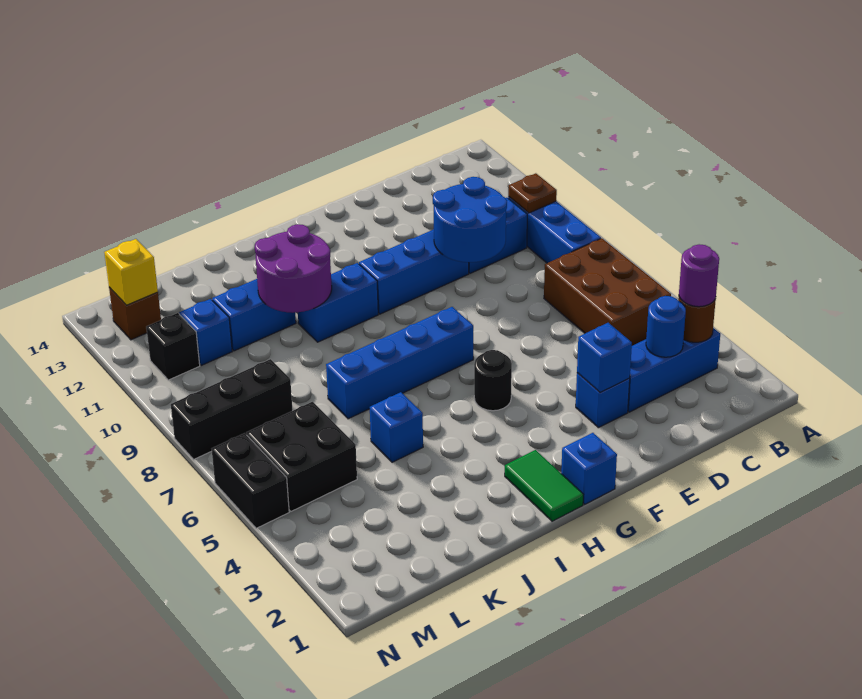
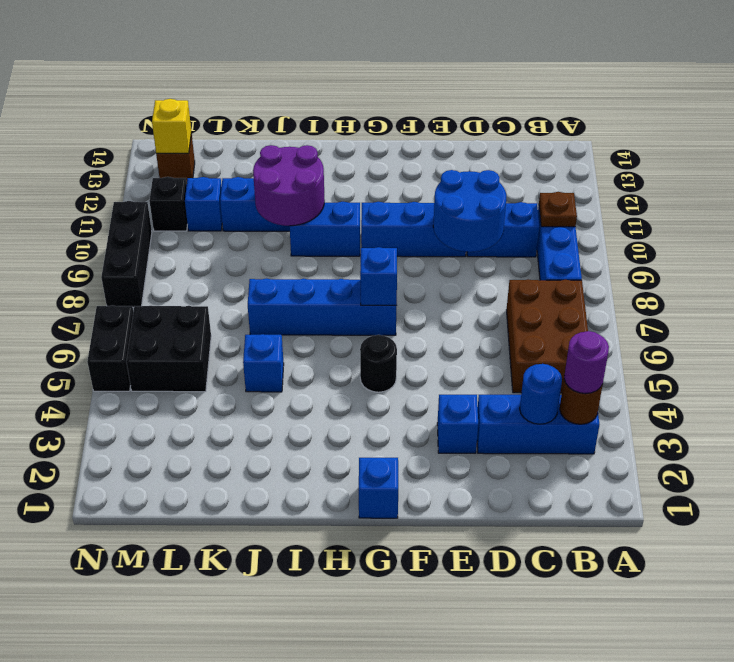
blue 1x1 brick [577,323,632,393] -> blue 1x1 brick moved to [360,247,397,305]
green 1x2 tile [505,450,583,521] -> none
black 1x3 brick [171,359,293,459] -> black 1x3 brick turned to [101,201,152,307]

